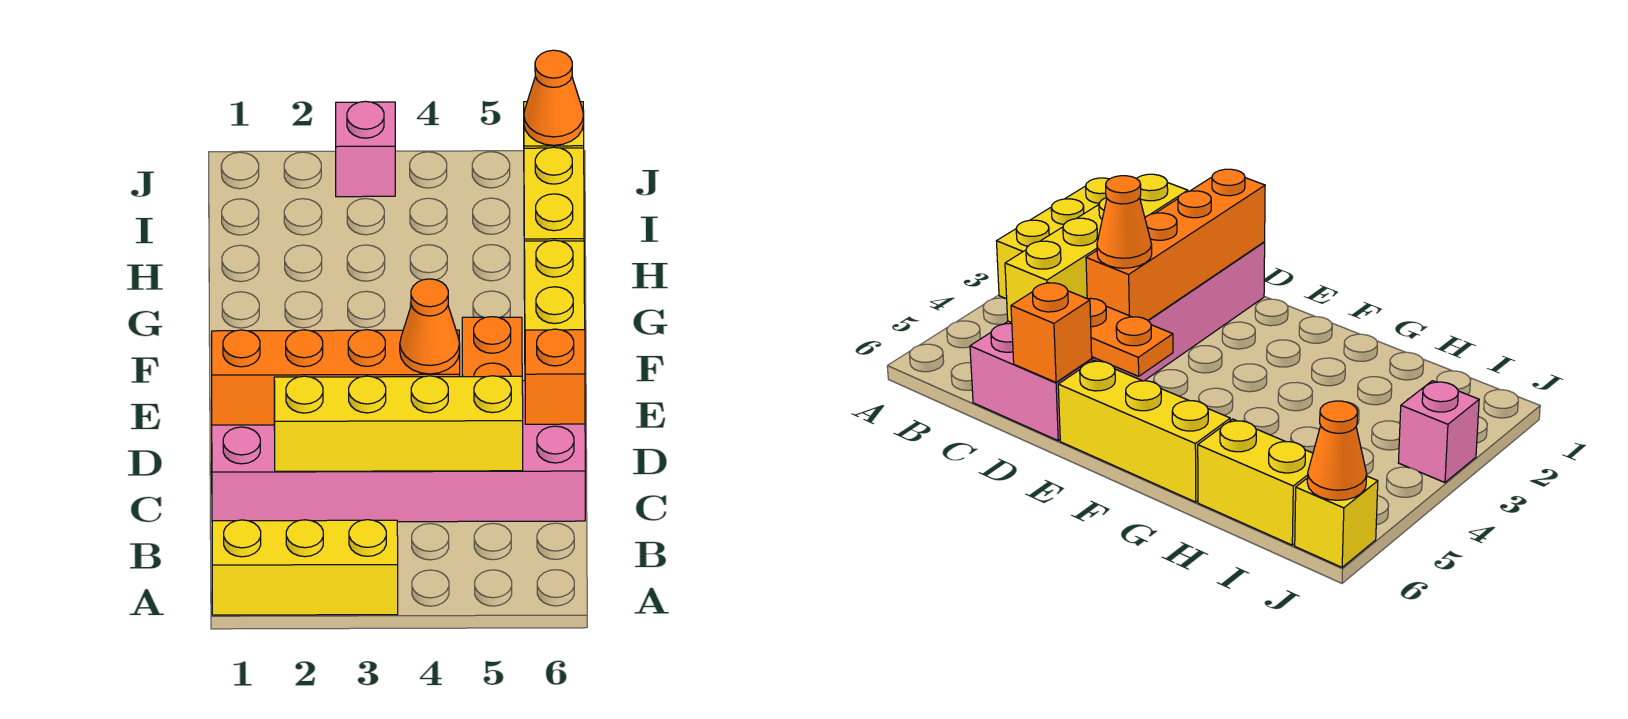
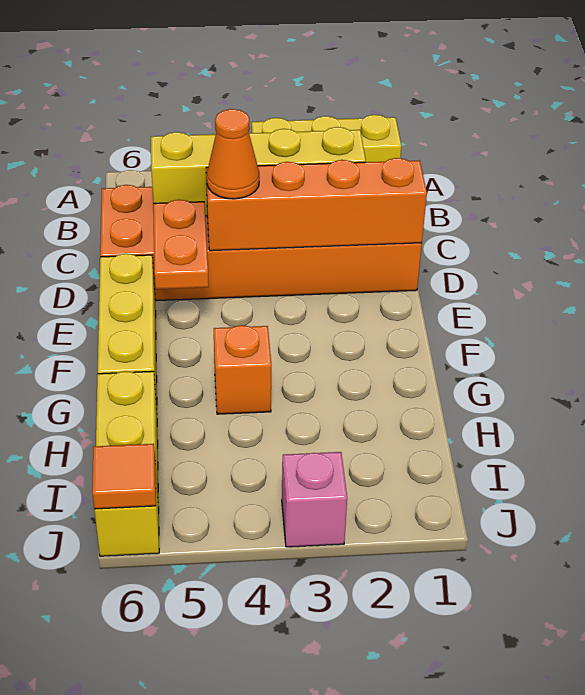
pink 2x6 brick [212,381,585,522] -> orange 2x6 brick [100,185,422,301]
orange 1x1 brick [525,329,585,424] -> orange 1x1 brick moved to [214,325,271,414]
orange 1x1 cone [524,50,584,145] -> orange 1x1 tile [92,444,156,509]

